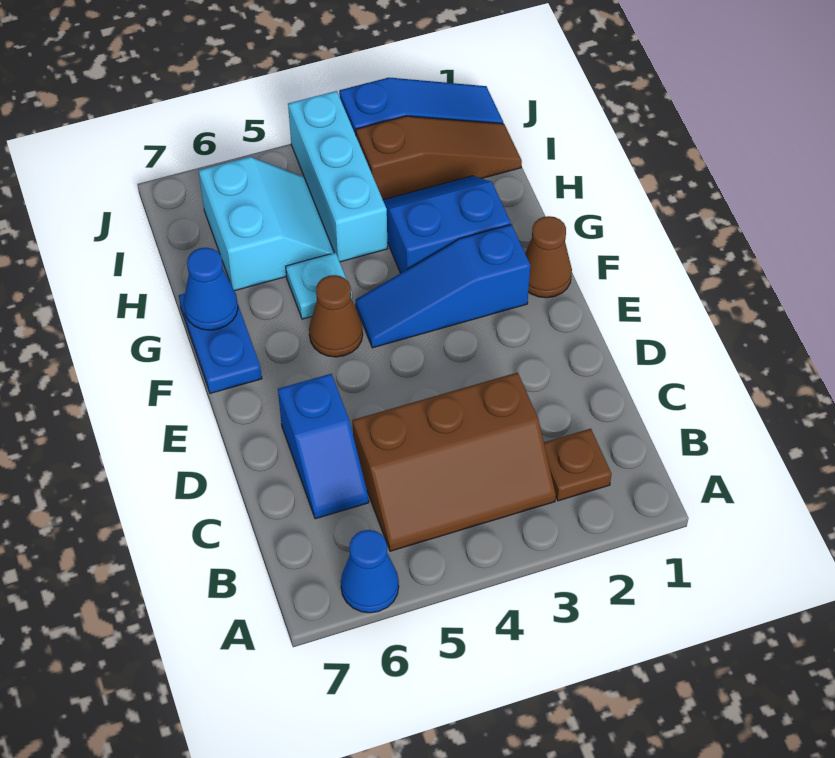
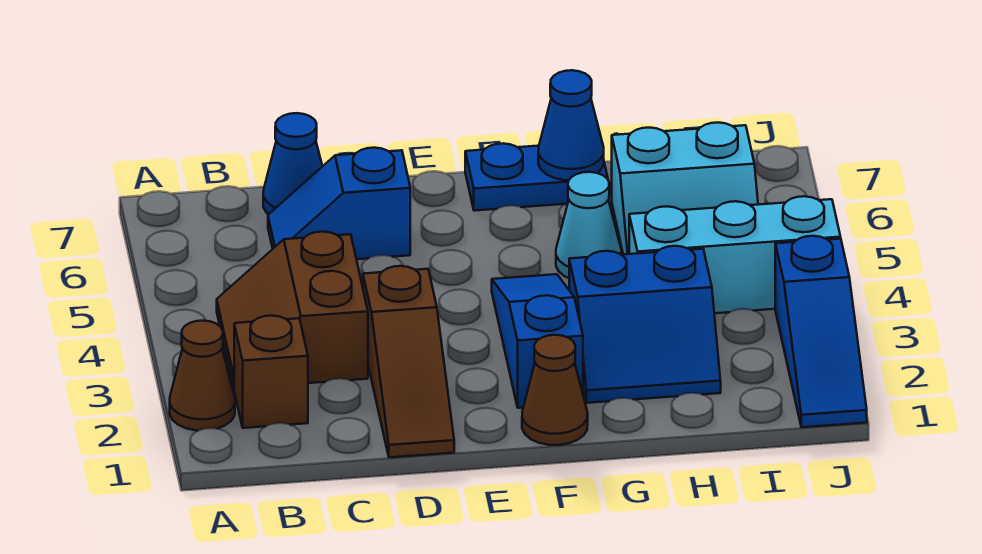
blue 1x1 cone [341,530,399,613] -> blue 1x1 cone moved to [263,113,322,215]
brown 1x1 plate [544,429,612,501] -> brown 1x1 brick [234,316,308,428]
brown 2x3 slope [352,372,556,551] -> brown 2x2 slope [217,232,368,387]
brown 1x1 cone [309,275,363,357] -> brown 1x1 cone moved to [170,321,235,431]
blue 2x2 slope [383,176,511,273] -> blue 2x2 slope turned to [569,246,721,403]
cyan 1x1 plate [286,252,352,319] -> cyan 1x1 cone [556,172,621,278]
brown 1x3 slope [356,116,522,200] -> brown 1x3 slope moved to [363,266,454,457]

